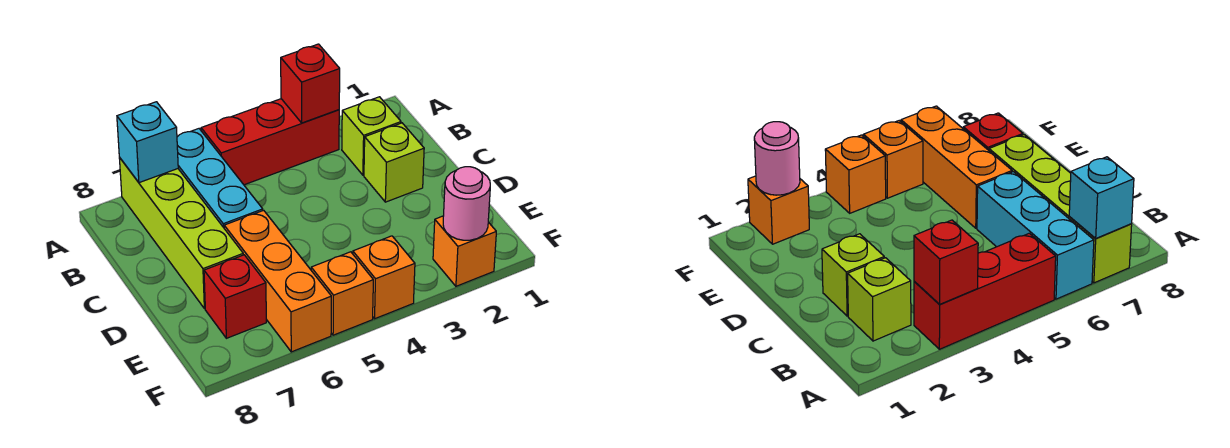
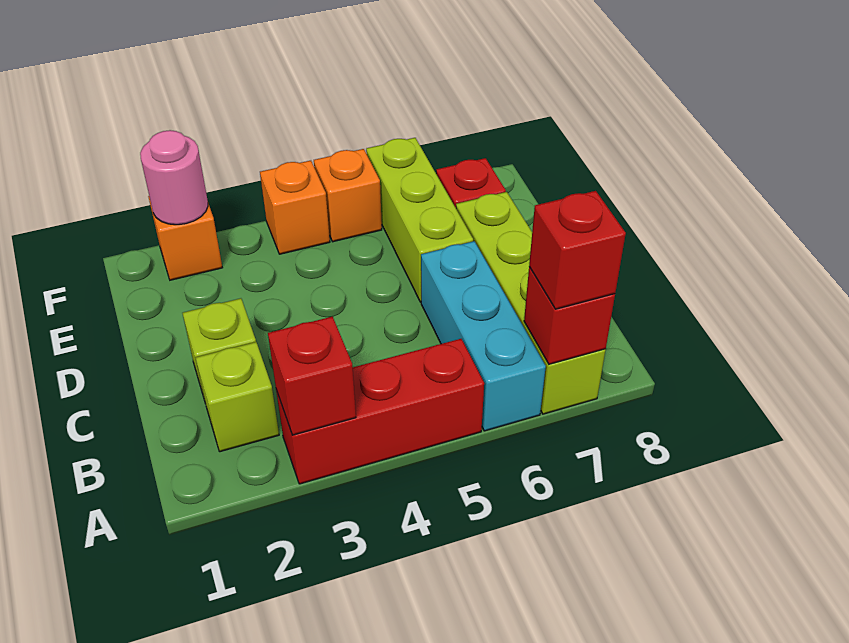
cyan 1x1 brick [117,102,178,183] -> red 1x1 brick [524,267,615,364]
none -> red 1x1 brick [529,191,626,309]
orange 1x3 brick [224,210,331,352] -> lime 1x3 brick [366,138,473,302]

